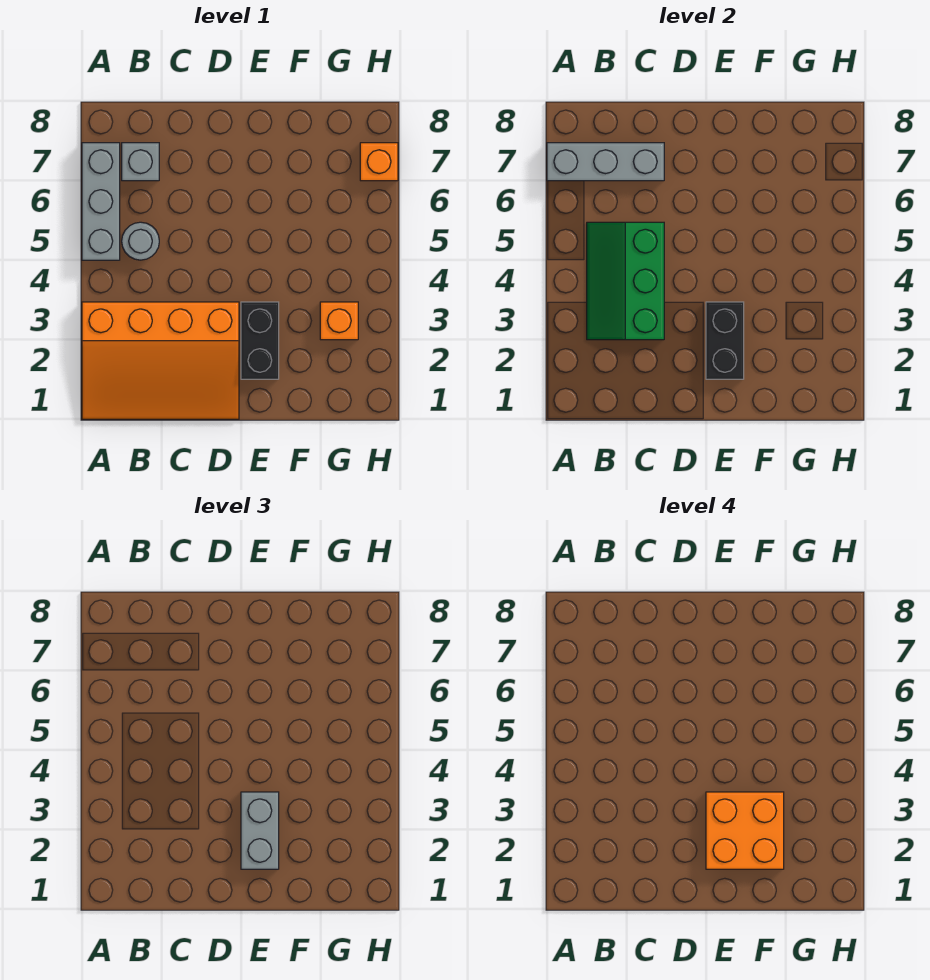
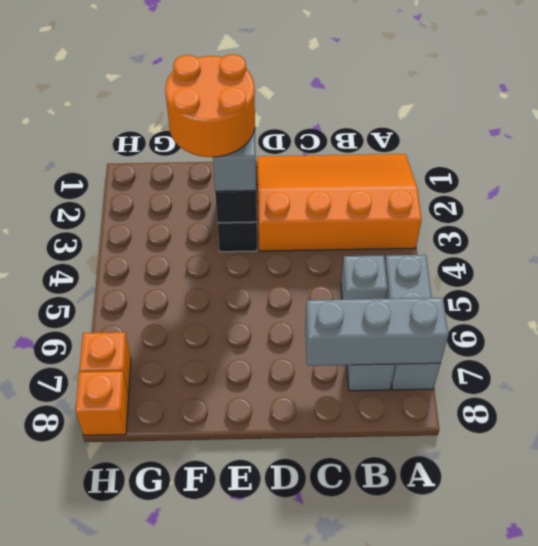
green 2x3 slope [587,222,664,340] -> none
grey 1x1 round brick [122,222,159,260] -> grey 1x1 brick [341,255,388,299]
orange 2x2 brick [706,792,784,869] -> orange 2x2 round brick [165,54,255,157]
orange 1x1 brick [320,302,358,340] -> orange 1x1 brick moved to [76,371,129,435]

